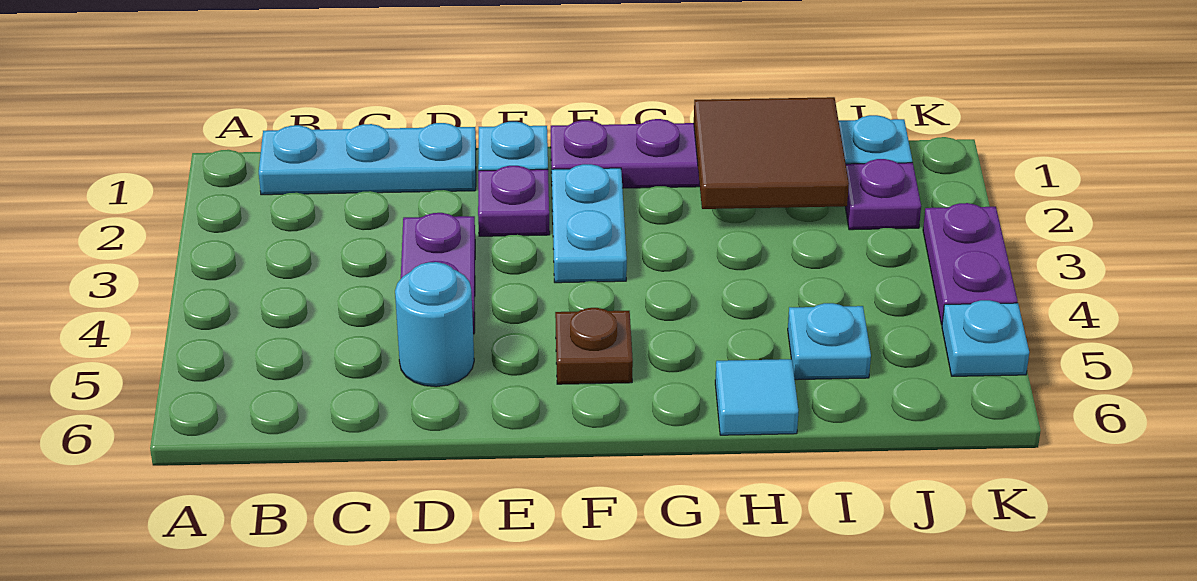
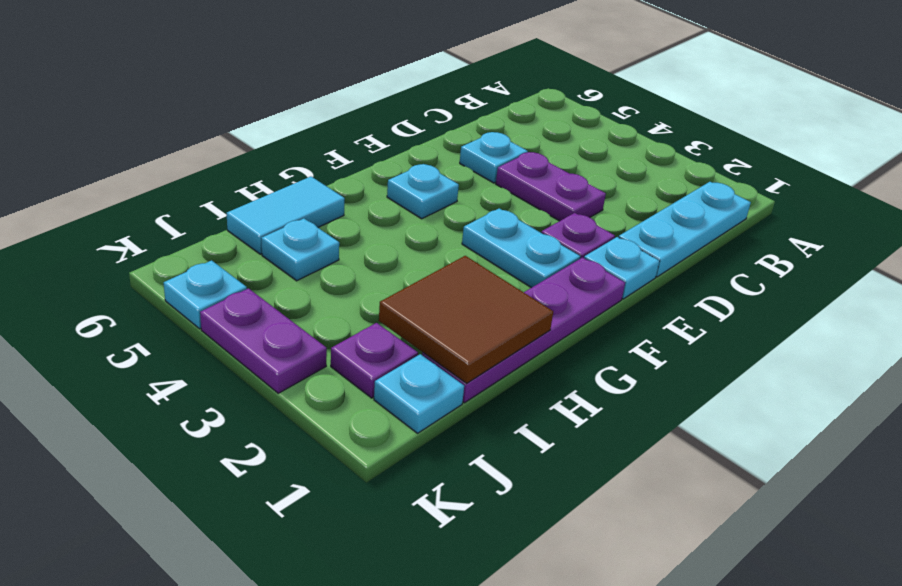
cyan 1x1 round brick [395,262,474,387] -> cyan 1x1 plate [460,132,528,183]
brown 1x1 plate [555,308,633,384] -> cyan 1x1 plate [387,164,459,219]
cyan 1x1 tile [715,359,798,435] -> cyan 1x2 tile [227,177,345,254]

